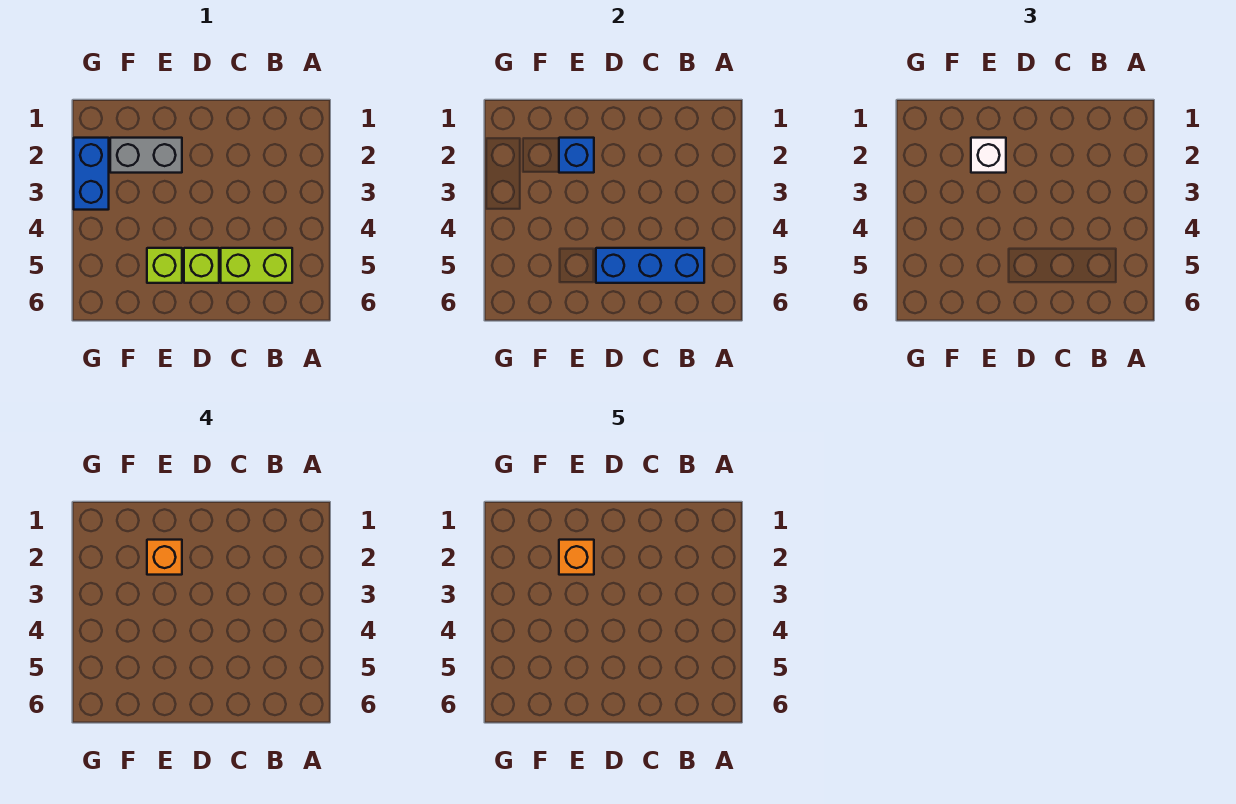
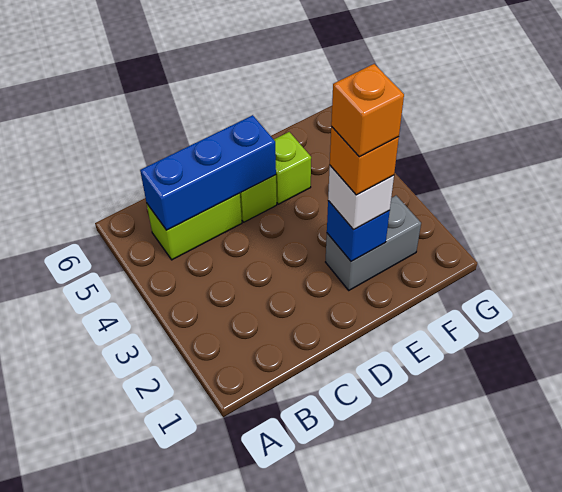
blue 1x2 brick [74,138,109,210] -> none

